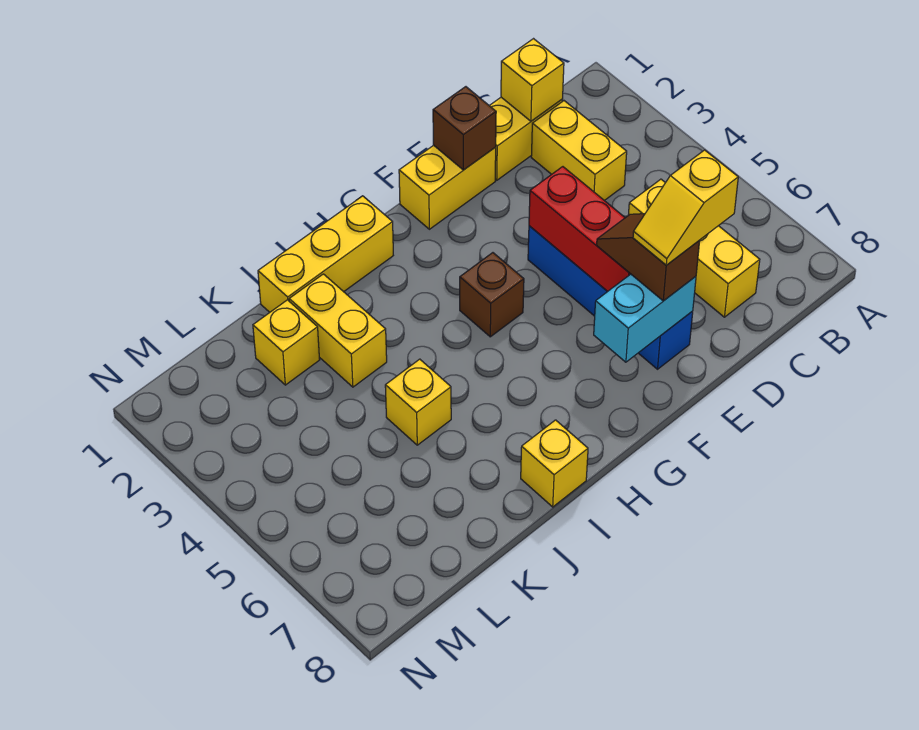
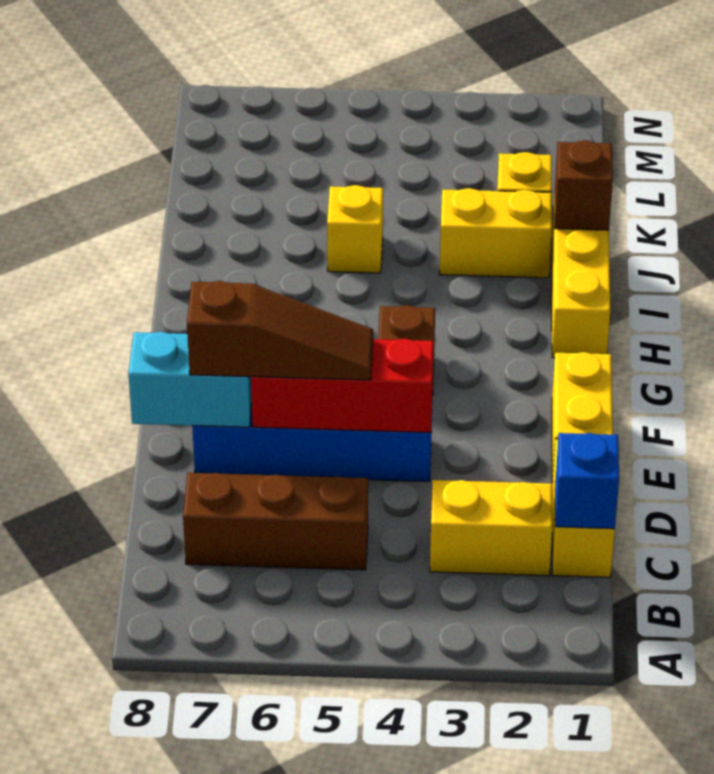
yellow 1x1 brick [501,39,564,121] -> blue 1x1 brick [555,433,619,529]
yellow 1x3 brick [628,179,760,317] -> brown 1x3 brick [183,473,368,570]
yellow 1x2 slope [633,150,738,265] -> none
brown 1x1 brick [433,87,496,170] -> brown 1x1 brick moved to [555,140,613,230]
brown 1x2 slope [597,214,700,301] -> brown 1x3 slope [187,281,373,380]
cyan 1x2 brick [594,274,696,362] -> cyan 1x2 brick turned to [128,332,252,427]
yellow 1x1 brick [521,420,588,507] -> none

